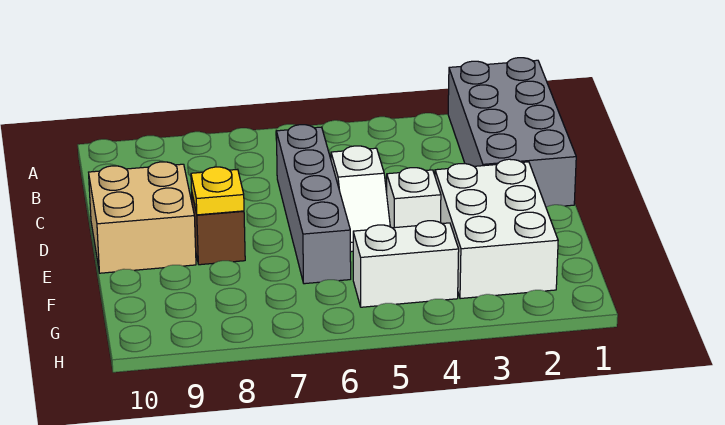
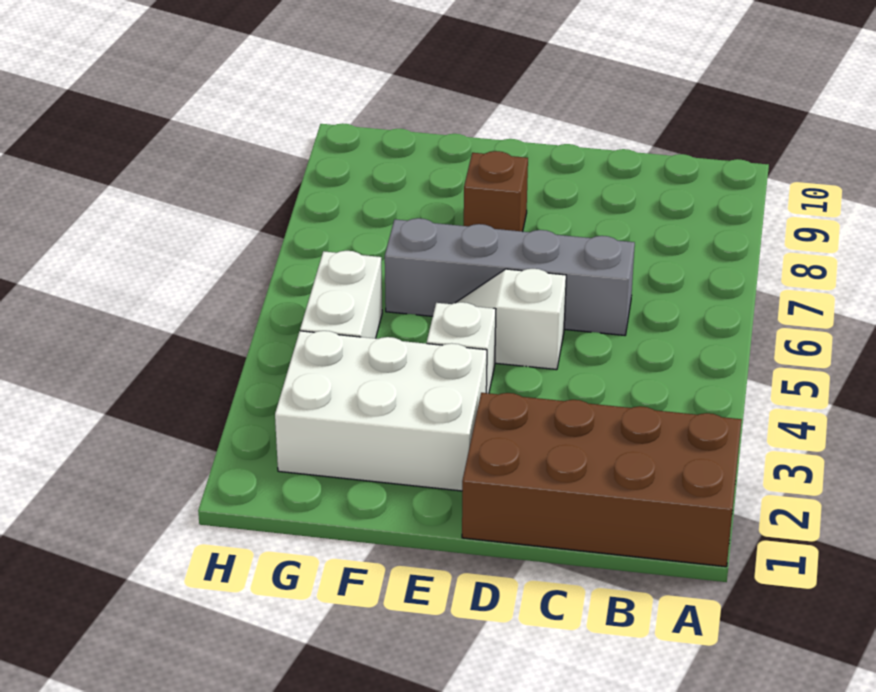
grey 2x4 brick [448,58,576,207] -> brown 2x4 brick [462,393,742,567]
tan 2x2 brick [89,162,196,273] -> none
yellow 1x1 plate [191,167,244,215] -> none

